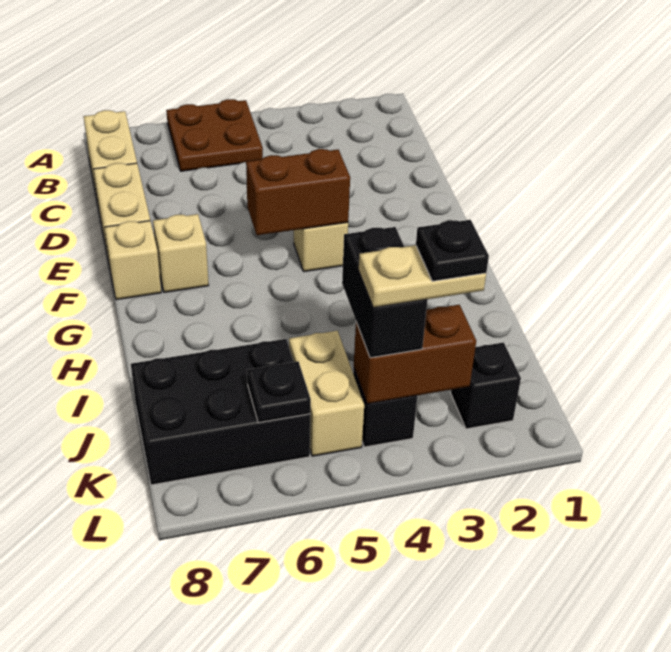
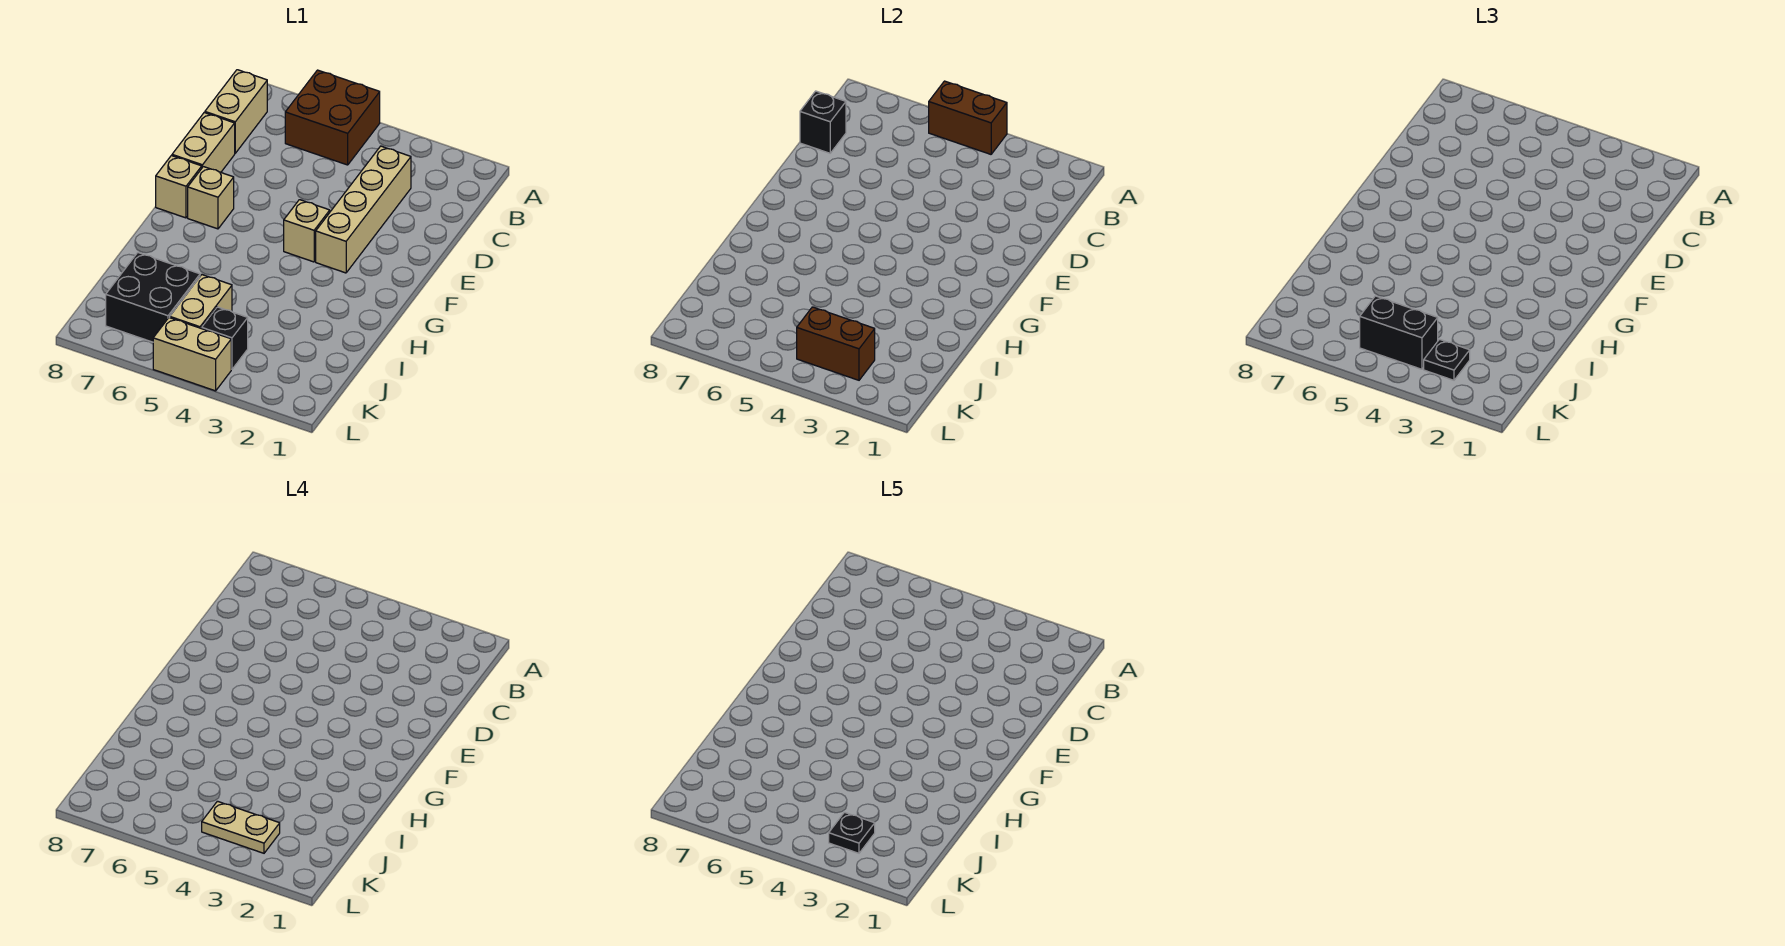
brown 2x2 plate [166,99,263,171] -> brown 2x2 brick [285,70,380,165]
none -> tan 1x4 brick [316,146,411,273]
brown 1x2 brick [246,149,350,235] -> brown 1x2 brick moved to [929,81,1007,154]
black 1x2 brick [342,227,428,358] -> black 1x2 brick turned to [1360,296,1438,369]
black 2x3 brick [131,339,310,485] -> black 2x2 brick [106,253,200,342]
black 1x1 brick [451,342,521,429] -> black 1x1 brick moved to [800,91,846,153]
black 1x1 plate [247,361,311,423] -> black 1x1 plate moved to [1424,339,1470,380]
none -> tan 1x2 brick [153,318,231,391]

